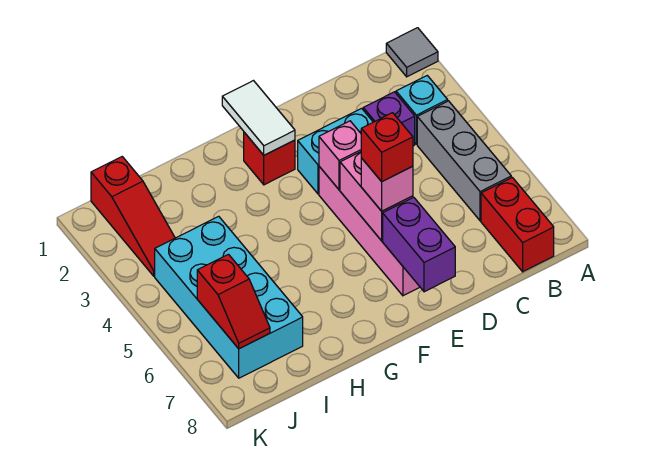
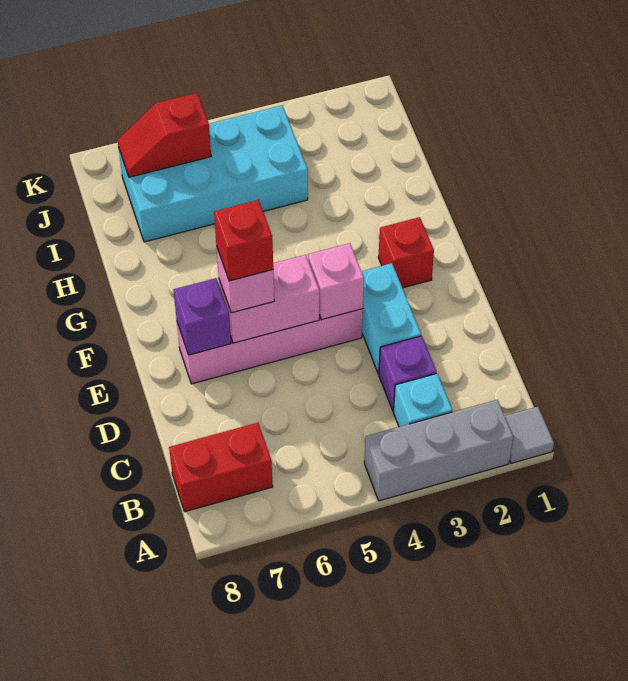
grey 1x3 brick [417,101,511,221] -> grey 1x3 brick moved to [364,400,513,501]
purple 1x2 brick [383,197,455,292] -> purple 1x1 brick [174,278,231,355]
white 1x2 tile [222,81,295,155] -> none
red 1x3 slope [91,157,175,276] -> none

